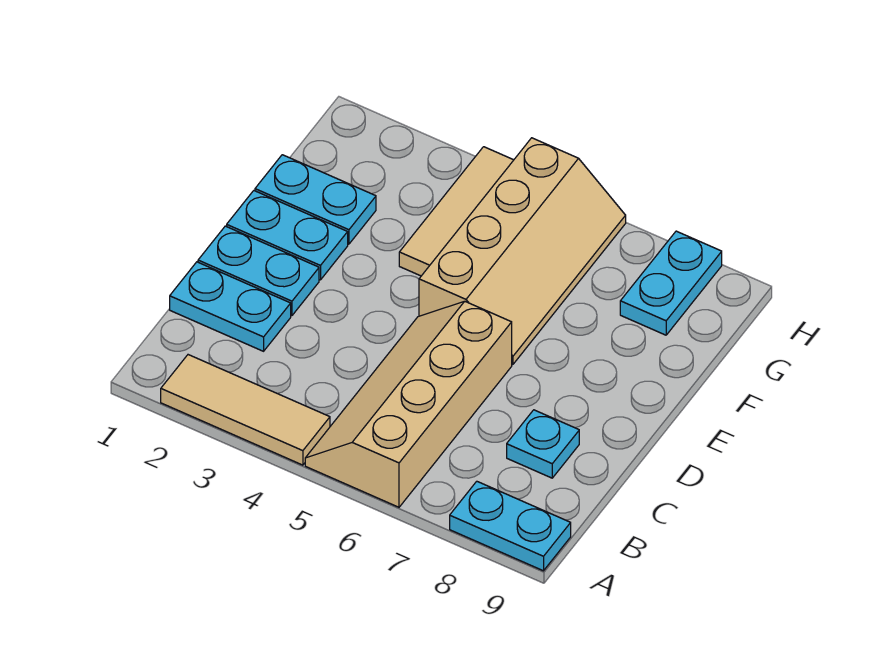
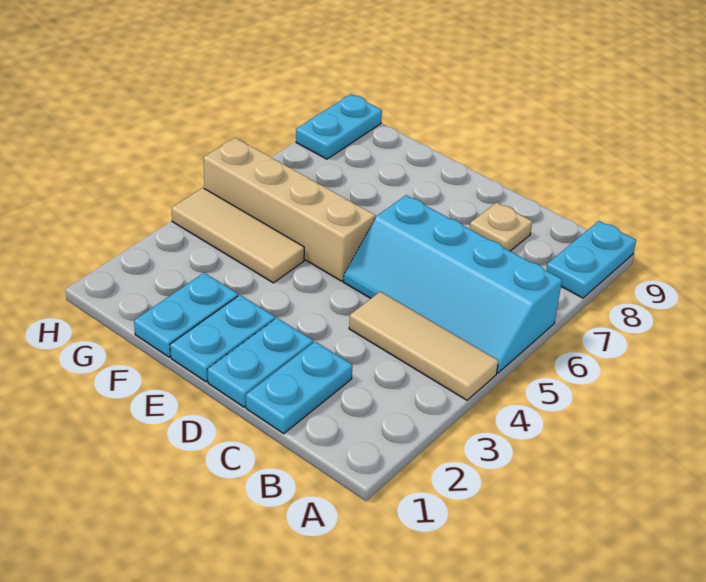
tan 1x3 tile [161,355,330,465] -> tan 1x3 tile turned to [349,292,498,400]
tan 2x4 slope [305,301,512,507] -> cyan 2x4 slope [344,195,562,373]
cyan 1x1 plate [507,410,579,478] -> tan 1x1 plate [470,202,532,251]
cyan 1x2 plate [620,231,722,335] -> cyan 1x2 plate turned to [296,94,382,159]

